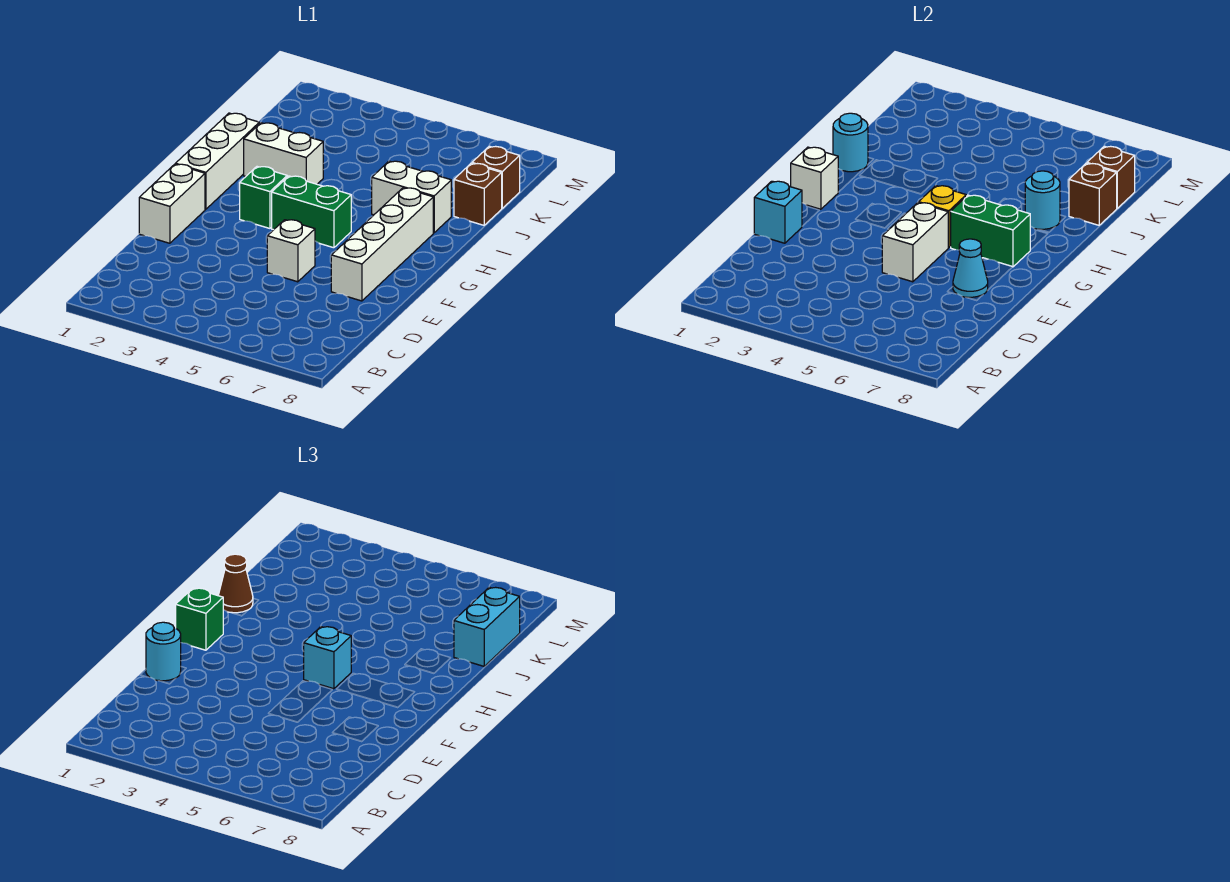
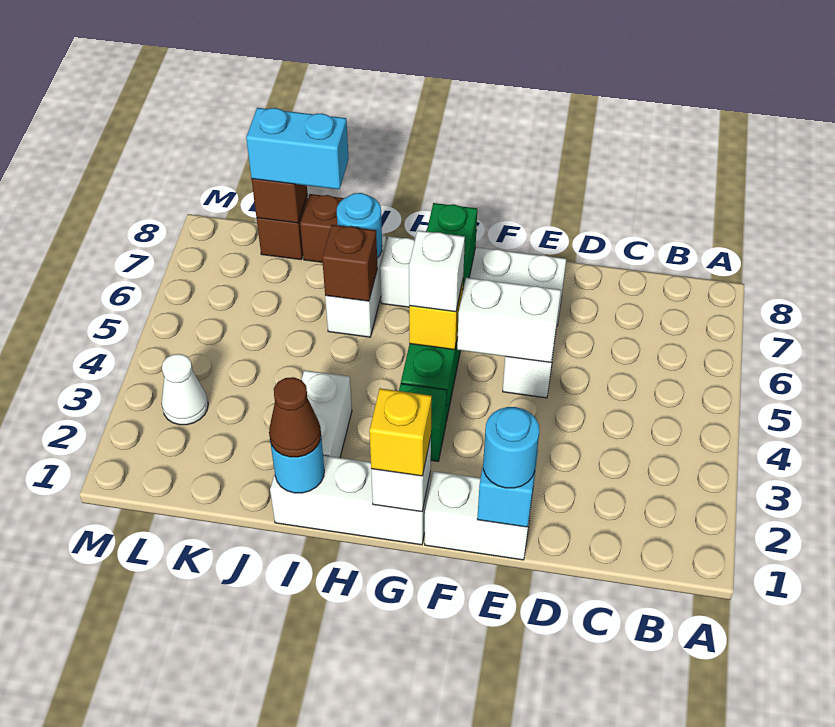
cyan 1x1 cone [953,239,988,297] -> none
green 1x1 brick [176,588,223,650] -> yellow 1x1 brick [369,388,432,476]
cyan 1x1 brick [304,627,351,689] -> white 1x1 brick [409,231,465,312]
brown 1x1 brick [1069,163,1117,225] -> brown 1x1 brick moved to [322,225,377,301]
none -> white 1x1 cone [161,354,208,425]

